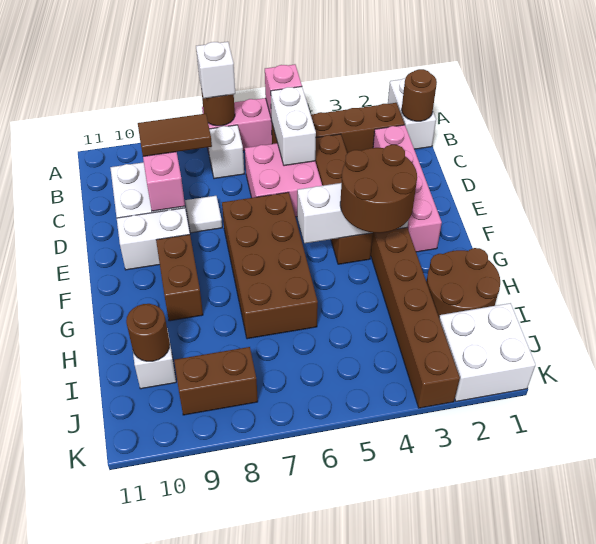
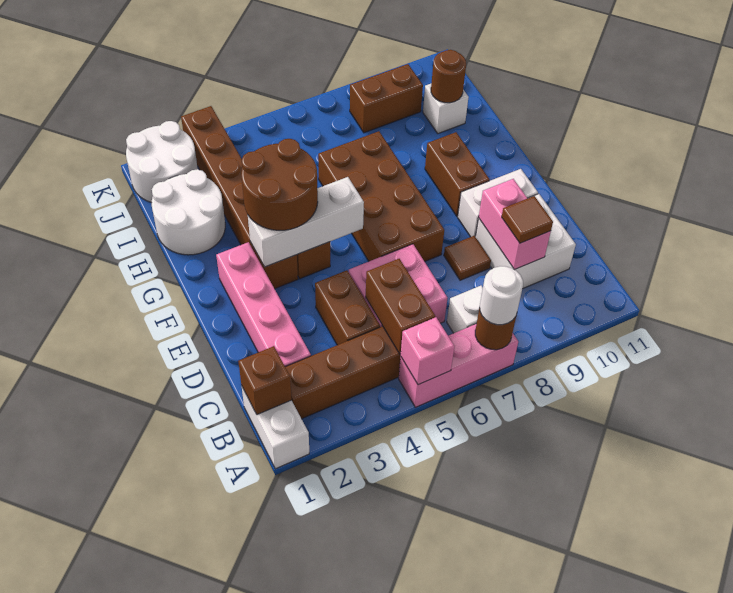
white 1x1 brick [196,42,235,98] -> white 1x1 round brick [480,266,523,325]
brown 1x1 round brick [402,69,437,121] -> brown 1x1 brick [238,346,292,415]
white 1x2 brick [271,87,316,166] -> brown 1x2 brick [366,259,435,354]
brown 1x2 tile [138,114,212,156] -> brown 1x1 tile [502,196,553,243]
white 1x1 tile [185,196,222,233] -> brown 1x1 tile [444,236,491,280]
brown 2x2 round brick [426,248,500,317] -> white 2x2 round brick [152,169,225,255]
white 2x2 brick [439,303,536,401] -> white 2x2 round brick [126,121,198,203]

